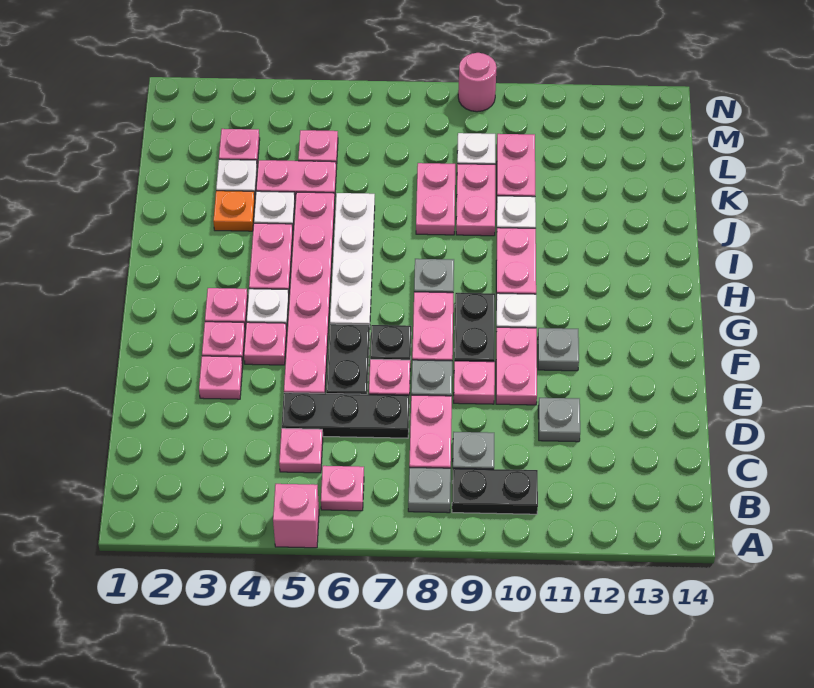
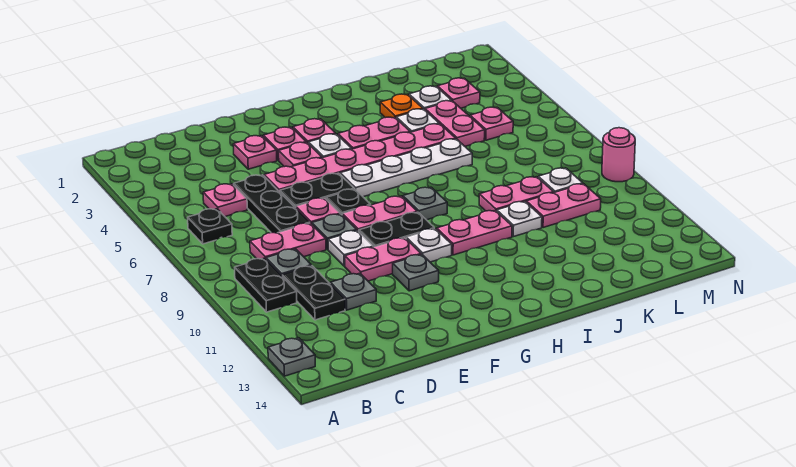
pink 1x1 brick [273,484,319,548] -> none
pink 1x1 plate [321,466,364,511] -> black 1x1 plate [188,209,232,244]
grey 1x1 plate [408,467,451,513] -> grey 1x1 plate moved to [268,338,315,376]
none -> black 1x2 plate [282,266,345,320]
pink 1x1 plate [454,361,495,404] -> white 1x1 plate [328,230,373,266]
pink 1x2 plate [416,163,455,235] -> none

